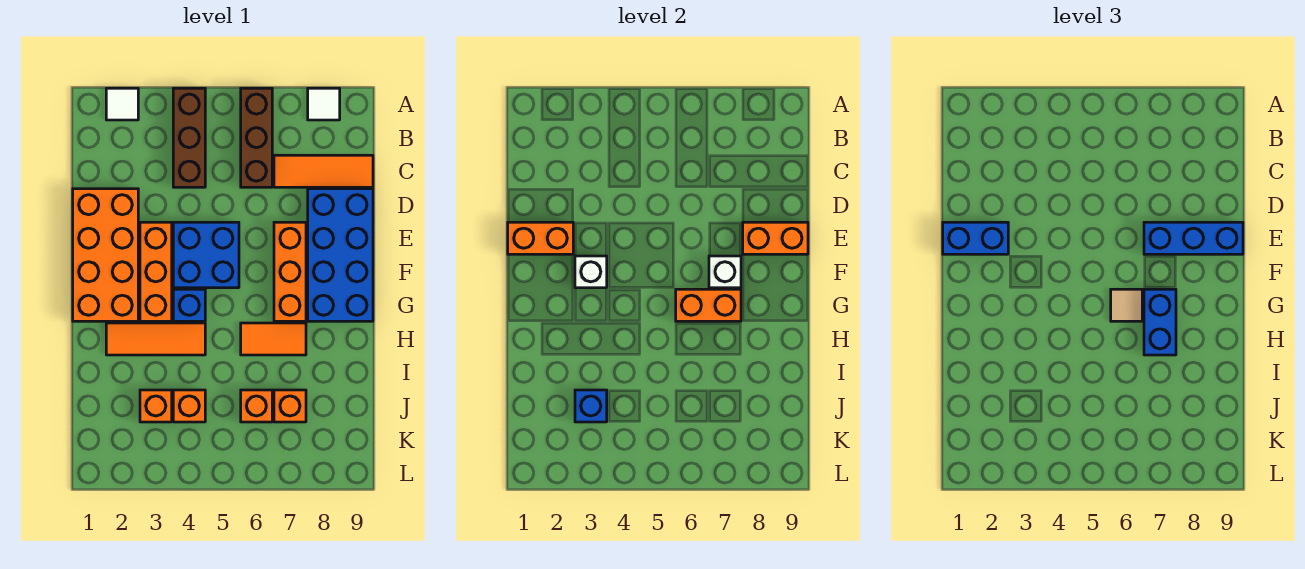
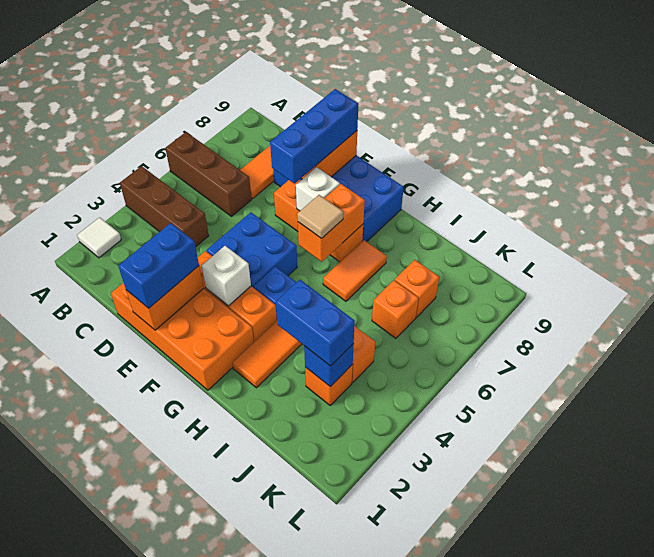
white 1x1 tile [308,88,340,120] -> none
blue 1x2 brick [1144,289,1176,355] -> blue 1x2 brick moved to [276,280,355,366]

